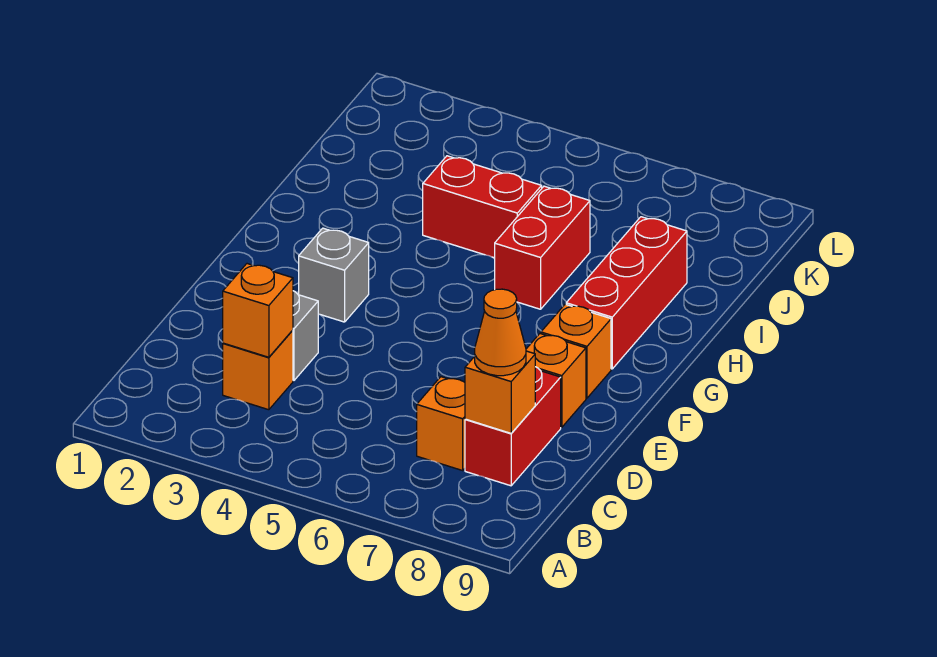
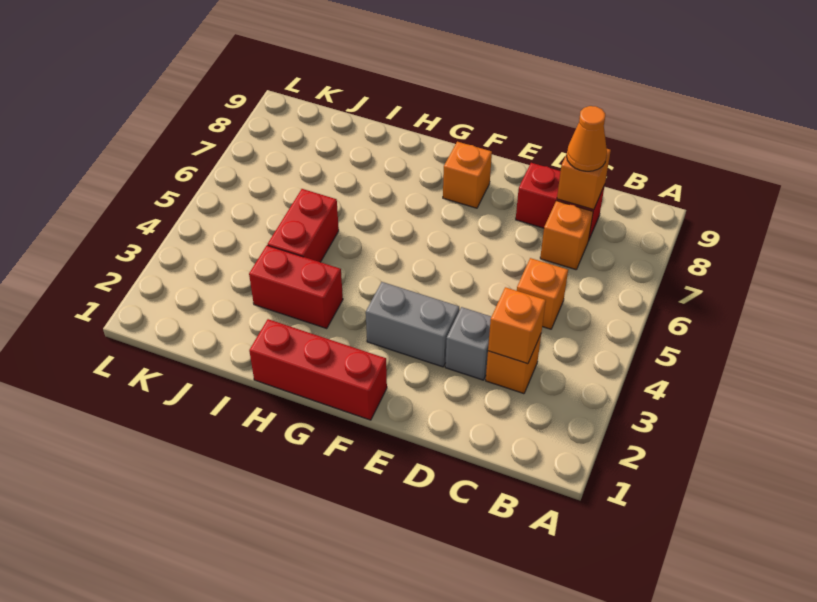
orange 1x1 brick [526,334,586,427] -> orange 1x1 brick moved to [517,258,568,329]
grey 1x1 brick [299,228,369,322] -> grey 1x2 brick [366,282,459,367]
red 1x3 brick [566,217,687,369] -> red 1x3 brick moved to [249,319,387,420]
red 1x2 brick [495,186,590,309] -> red 1x2 brick moved to [249,245,343,328]

